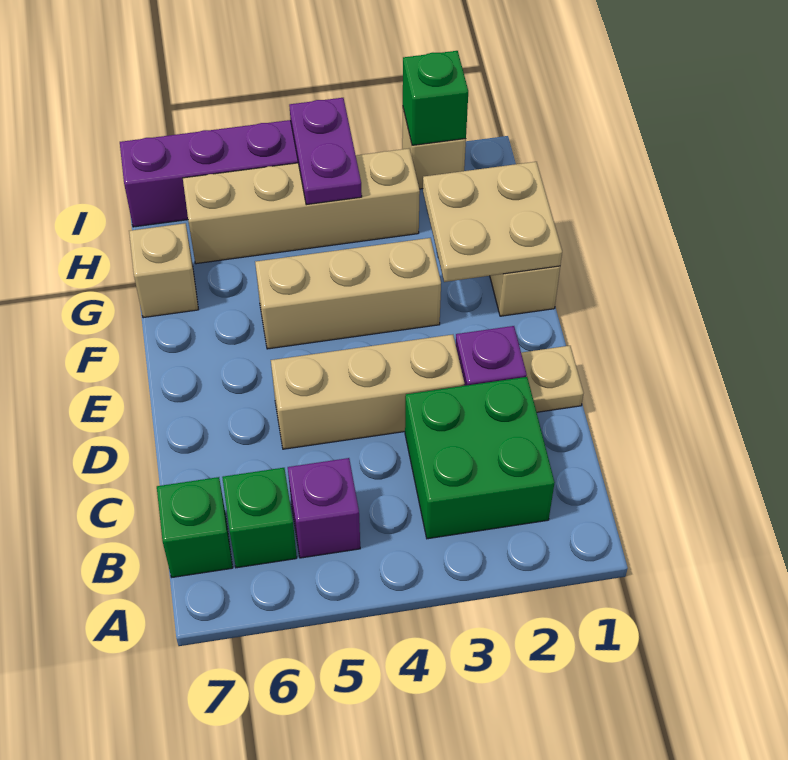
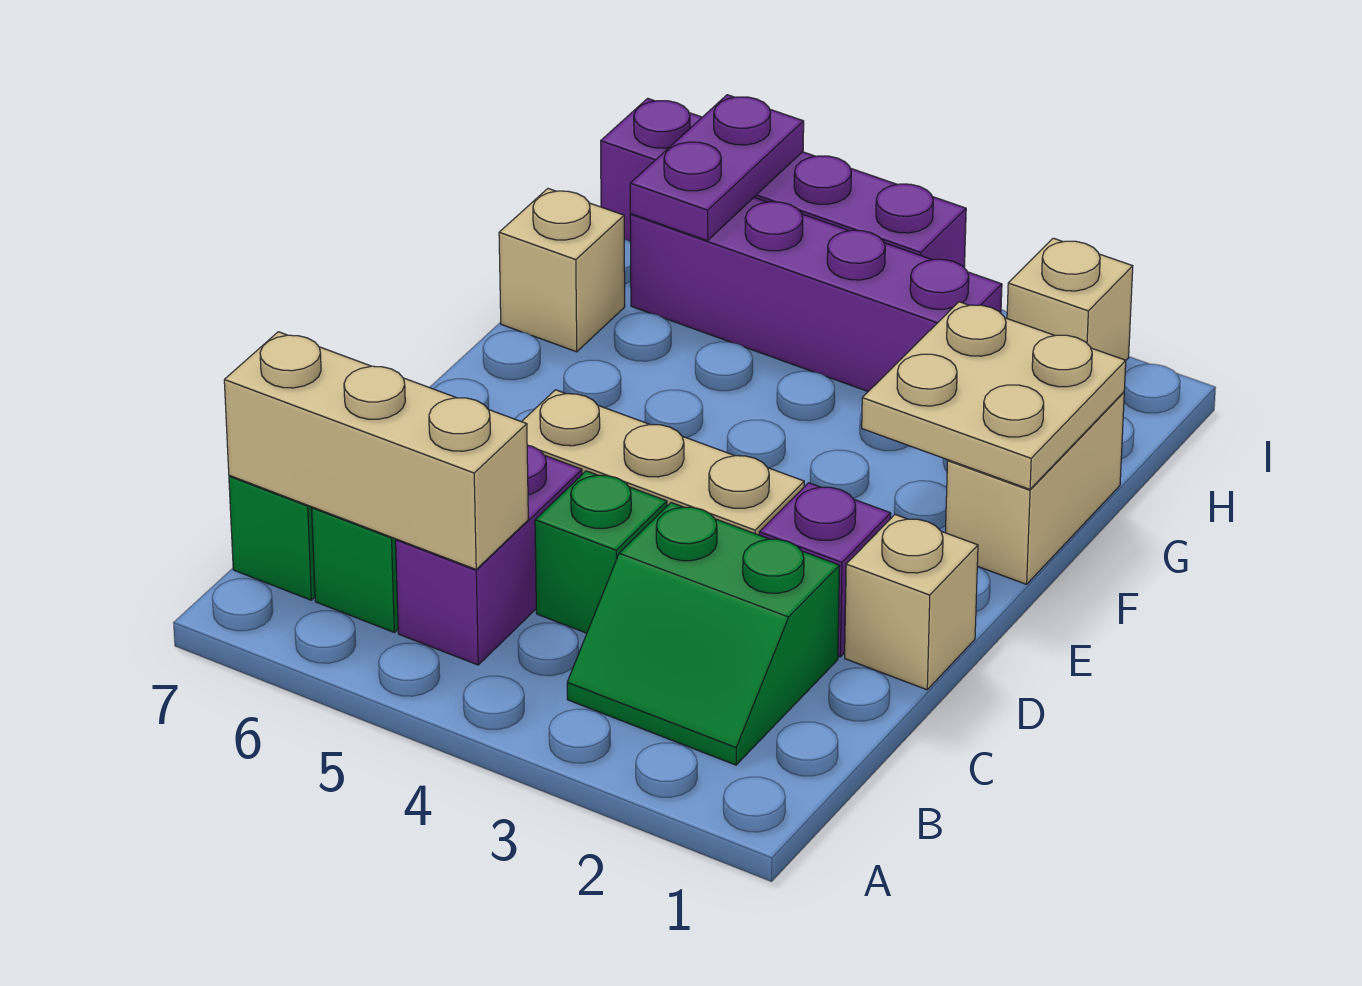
green 2x2 brick [405,377,555,539] -> green 2x2 slope [567,503,840,765]
purple 1x1 brick [288,458,360,558] -> purple 1x2 brick [396,445,582,665]
tan 1x1 plate [521,346,584,412] -> tan 1x1 brick [845,515,978,690]
tan 1x3 brick [255,238,441,349] -> tan 1x3 brick moved to [224,332,528,569]
tan 1x4 brick [183,148,420,264] -> purple 1x4 brick [630,198,1002,391]
purple 1x2 plate [289,98,362,205] -> purple 1x2 plate moved to [630,95,804,241]
green 1x1 brick [403,51,468,145] -> green 1x1 brick moved to [535,471,667,633]

